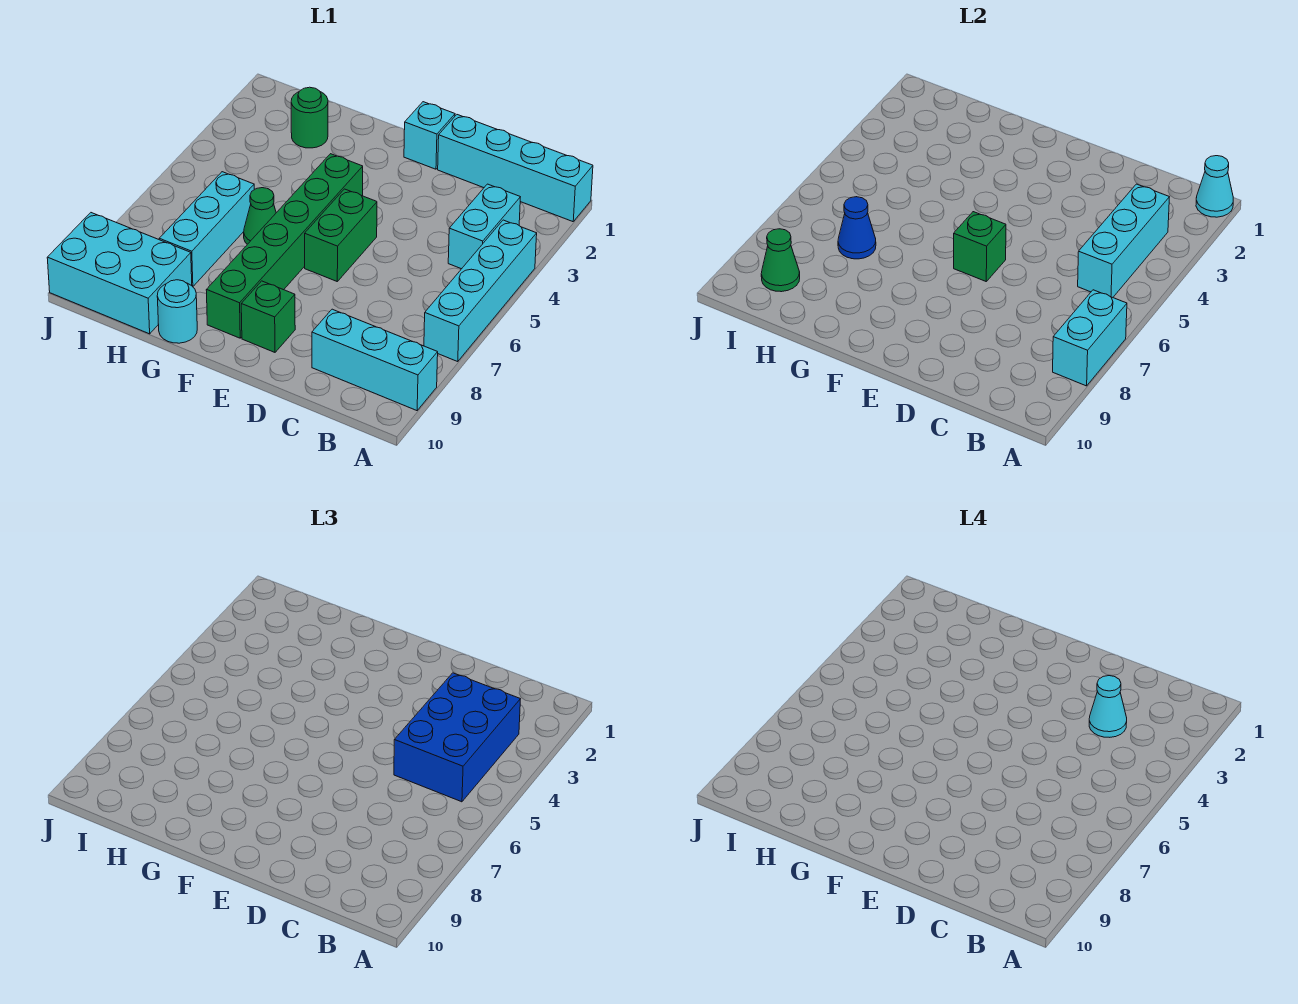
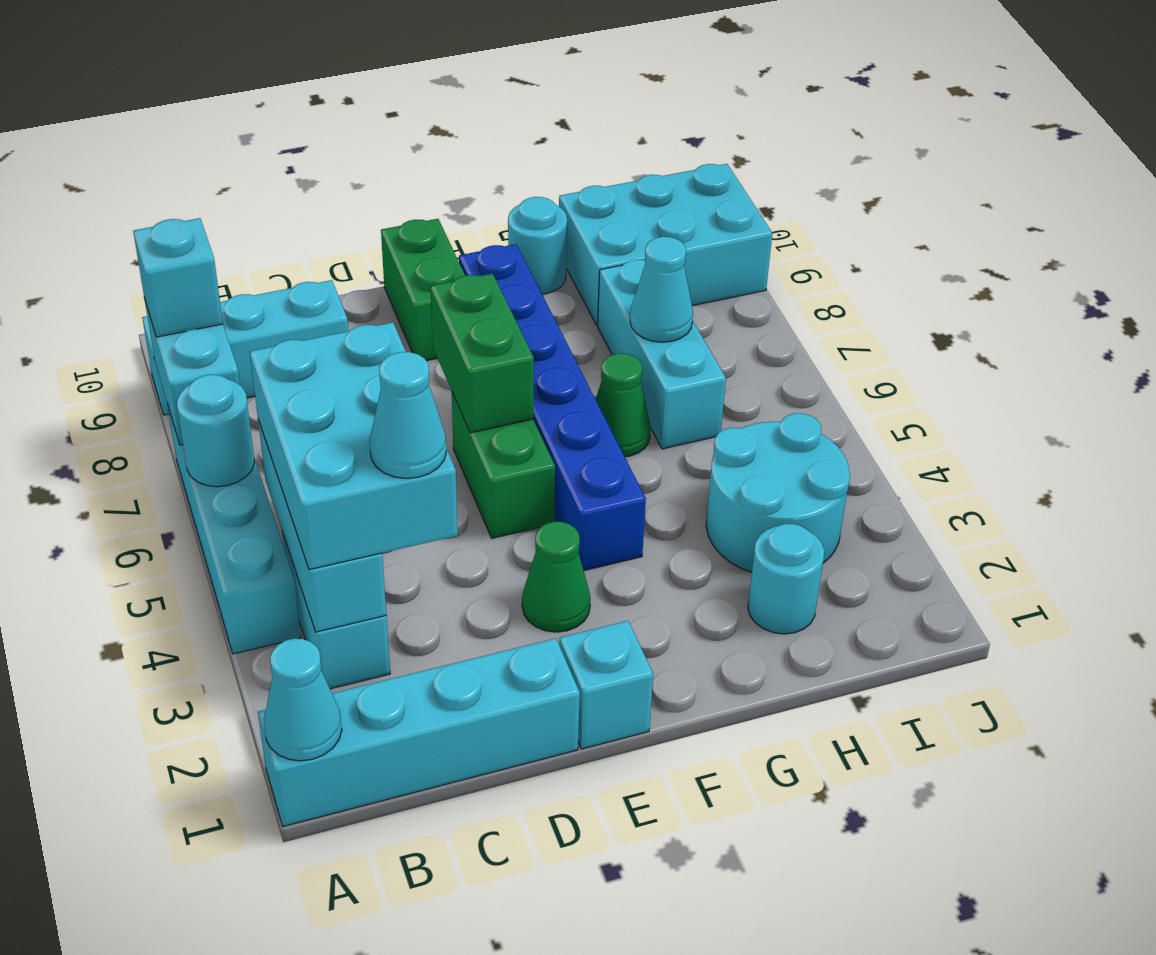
none -> cyan 1x1 round brick [177,375,254,487]
none -> cyan 1x1 brick [133,218,223,337]
blue 2x3 brick [394,673,520,802] -> cyan 2x3 brick [250,322,458,570]
green 1x1 brick [954,212,1006,281] -> green 1x2 brick [430,273,534,433]
green 1x1 brick [241,281,295,352] -> green 1x2 brick [381,219,465,361]
green 1x6 brick [206,154,363,338] -> blue 1x6 brick [459,244,646,570]
green 1x1 round brick [291,87,328,148] -> cyan 1x1 round brick [748,524,824,634]
none -> cyan 2x2 round brick [706,413,850,572]
blue 1x1 cone [838,197,876,259] -> cyan 1x1 cone [630,237,693,342]
green 1x1 cone [761,229,800,292] -> green 1x1 cone moved to [522,522,590,632]

